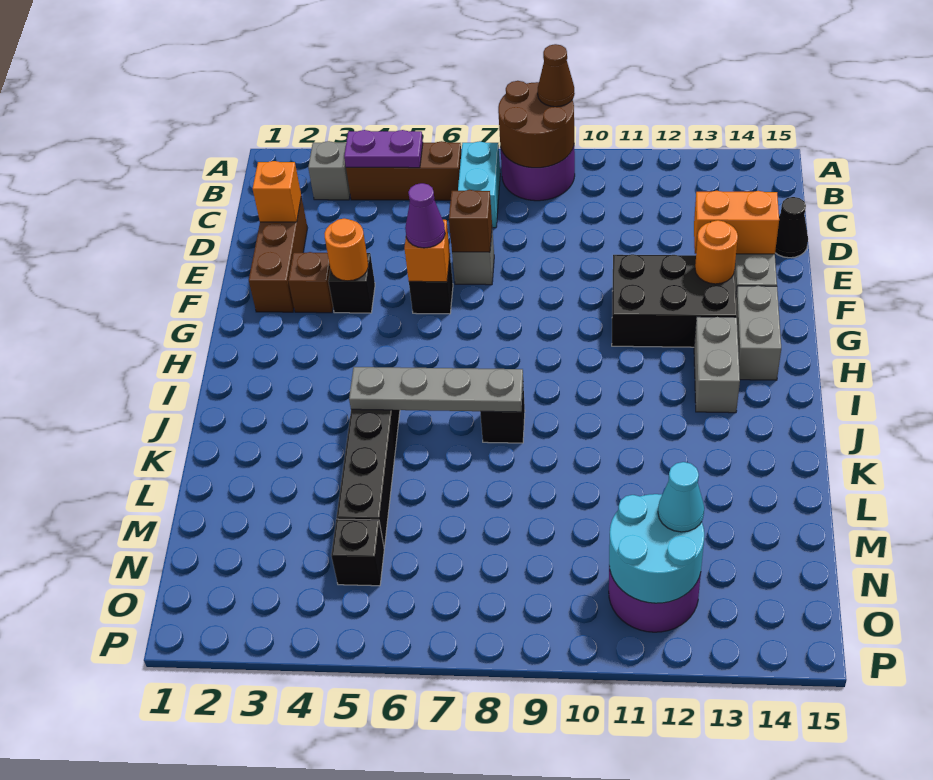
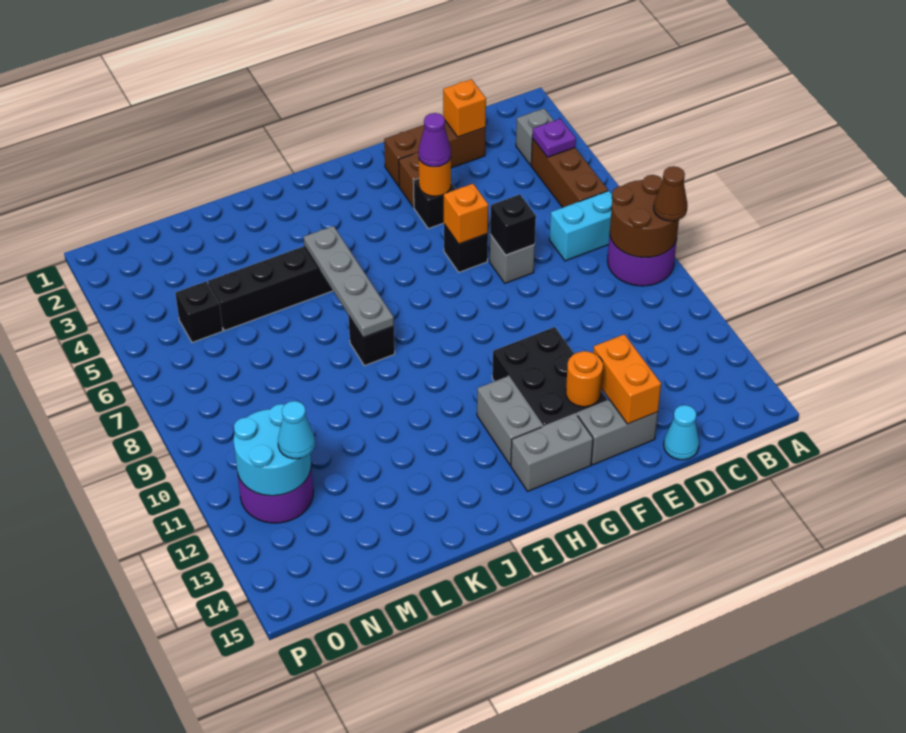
purple 1x2 plate [344,130,423,168] -> purple 1x1 plate [532,119,576,157]
black 1x1 cone [775,197,808,258] -> cyan 1x1 cone [664,405,699,460]
brown 1x1 brick [449,190,492,252] -> black 1x1 brick [490,194,536,255]
purple 1x1 cone [405,183,445,248] -> purple 1x1 cone moved to [419,113,451,167]
grey 1x2 brick [694,317,740,413] -> grey 1x2 brick turned to [477,376,542,465]

